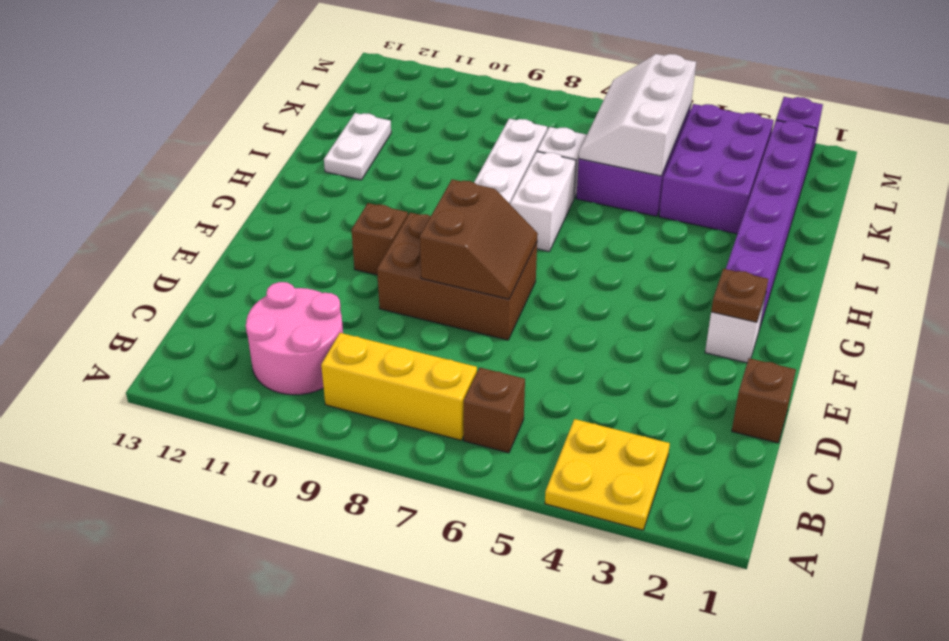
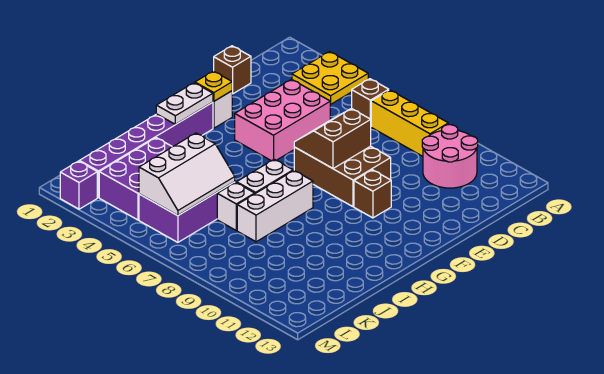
none -> pink 2x3 brick [235,79,330,161]
brown 1x1 plate [711,269,768,322] -> yellow 1x1 plate [195,71,232,101]
white 1x2 plate [324,113,391,180] -> white 1x2 plate moved to [156,83,213,125]

